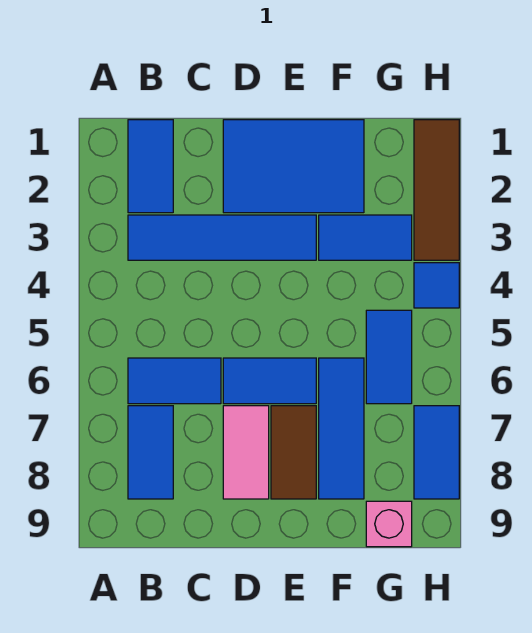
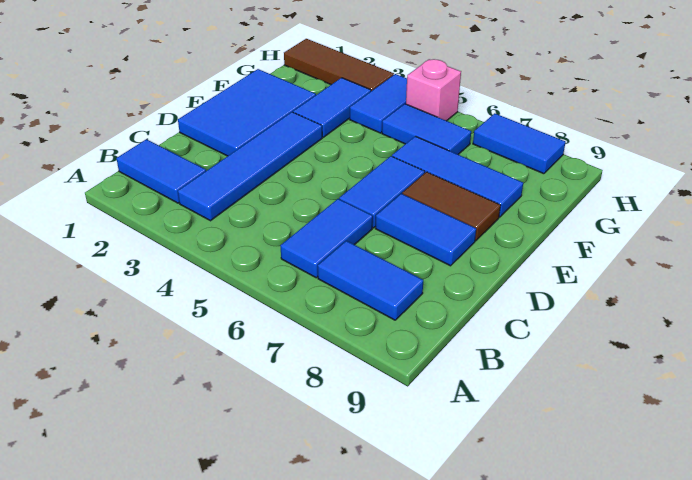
pink 1x2 tile [223,406,269,499] -> blue 1x2 tile [376,194,476,266]
pink 1x1 brick [366,501,412,547] -> pink 1x1 brick moved to [406,59,461,121]
blue 1x1 tile [414,263,459,308] -> blue 1x2 tile [350,74,407,133]

